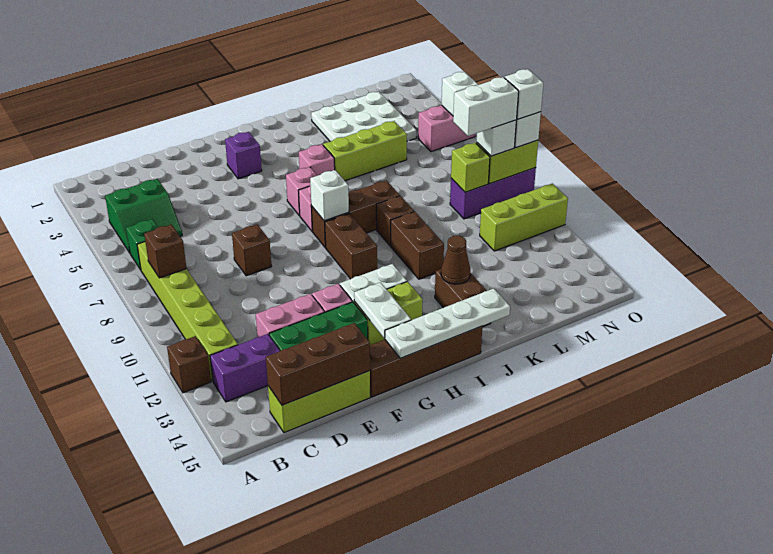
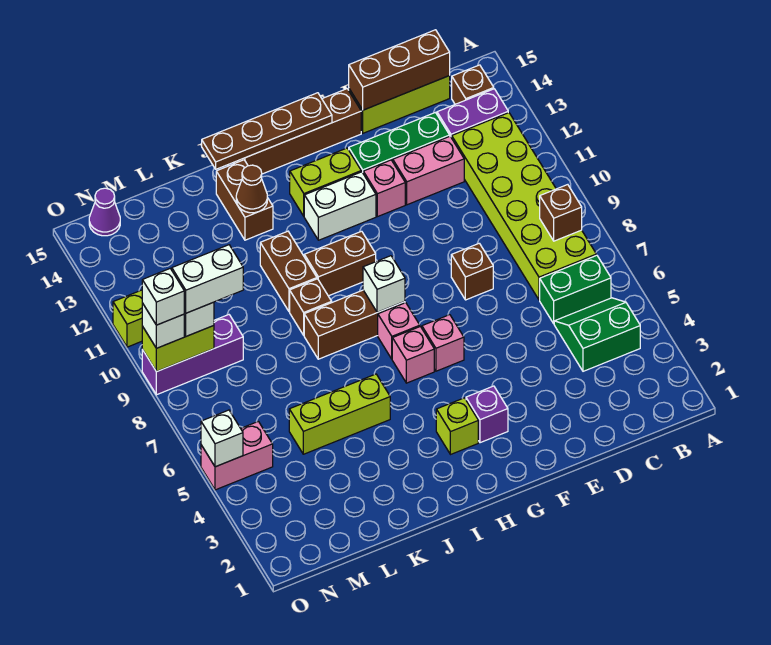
brown 1x1 brick [167,336,211,393] -> brown 1x1 brick moved to [452,65,494,104]
green 1x1 brick [126,219,158,270] -> green 1x2 brick [540,255,611,324]
lime 1x6 brick [137,242,238,381] -> lime 2x6 brick [452,113,596,300]
white 1x2 plate [354,282,411,338] -> none
white 1x4 plate [385,288,510,358] -> brown 1x4 plate [202,93,332,169]
brown 1x2 brick [325,213,377,279] -> brown 1x2 brick turned to [304,231,376,296]
pink 1x1 brick [299,144,335,176] -> pink 1x1 brick moved to [422,315,464,371]
white 3x3 plate [311,92,416,141] -> none
lime 1x1 brick [451,143,490,192] -> lime 1x1 brick moved to [436,398,478,455]
none -> purple 1x1 cone [89,188,120,236]

